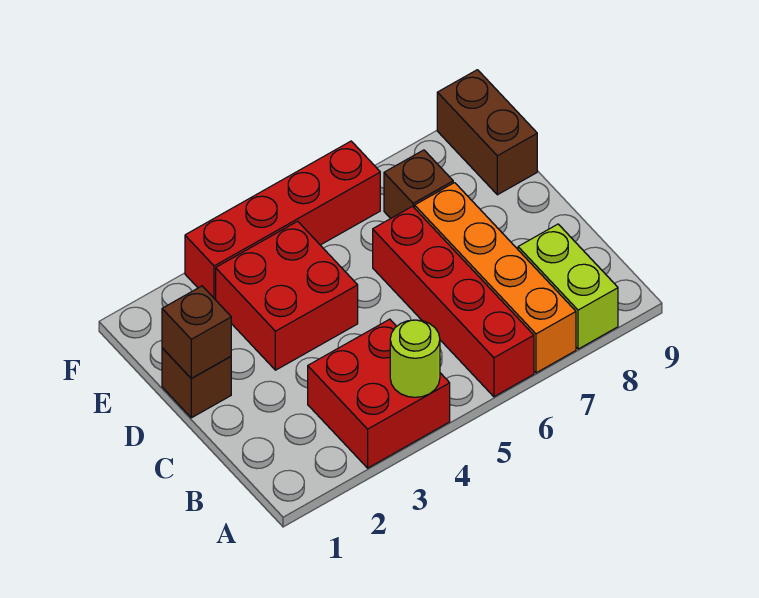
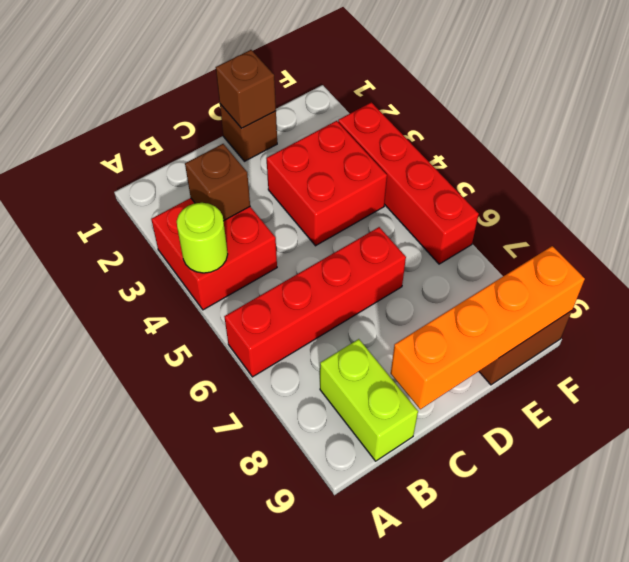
orange 1x4 brick [415,183,576,373] -> orange 1x4 brick moved to [391,246,585,409]
lime 1x2 brick [518,224,618,349] -> lime 1x2 brick turned to [320,339,418,461]
brown 1x1 brick [384,150,453,218] -> brown 1x1 brick moved to [185,144,250,221]

